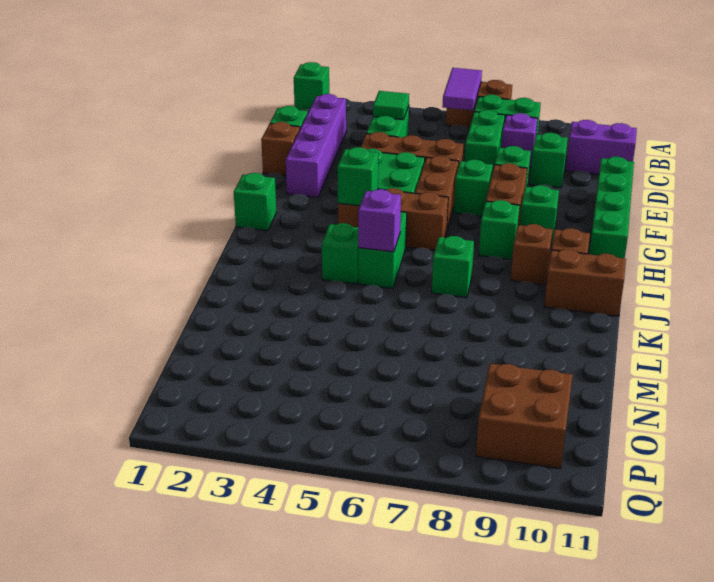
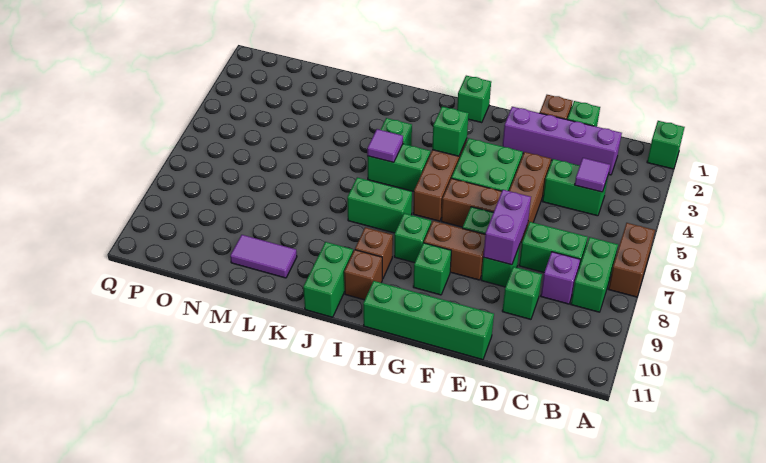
purple 1x2 tile [443,68,482,110] -> purple 1x2 tile moved to [230,235,297,278]
green 1x1 tile [373,91,409,120] -> purple 1x1 tile [575,158,610,192]
purple 1x2 brick [566,120,637,174] -> purple 1x2 brick moved to [483,190,531,265]
purple 1x1 brick [358,189,401,252] -> purple 1x1 tile [367,129,403,162]
green 1x1 brick [432,236,474,298] -> green 1x2 brick [347,177,412,233]
brown 1x2 brick [544,249,626,316] -> green 1x2 brick [303,242,353,317]
brown 2x2 brick [476,364,573,469] -> none

